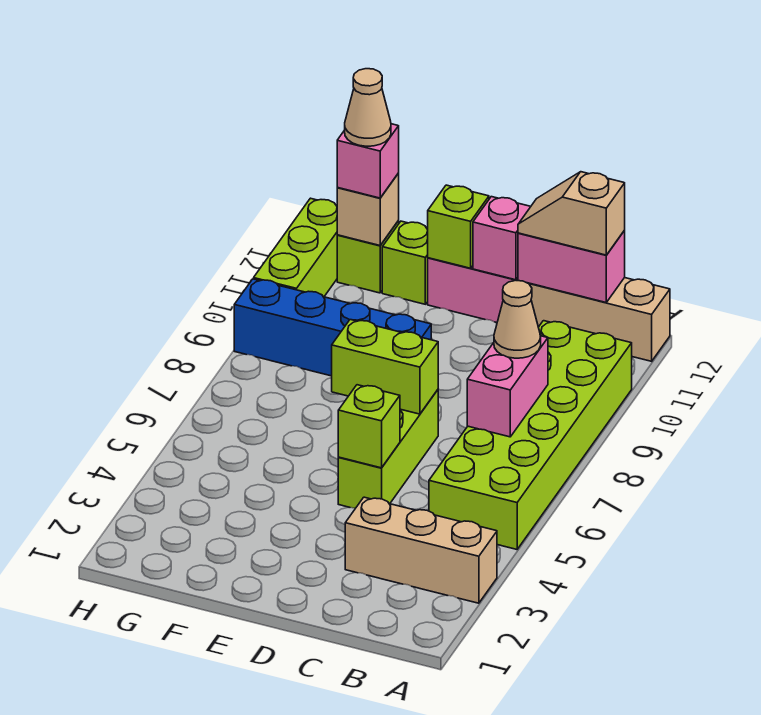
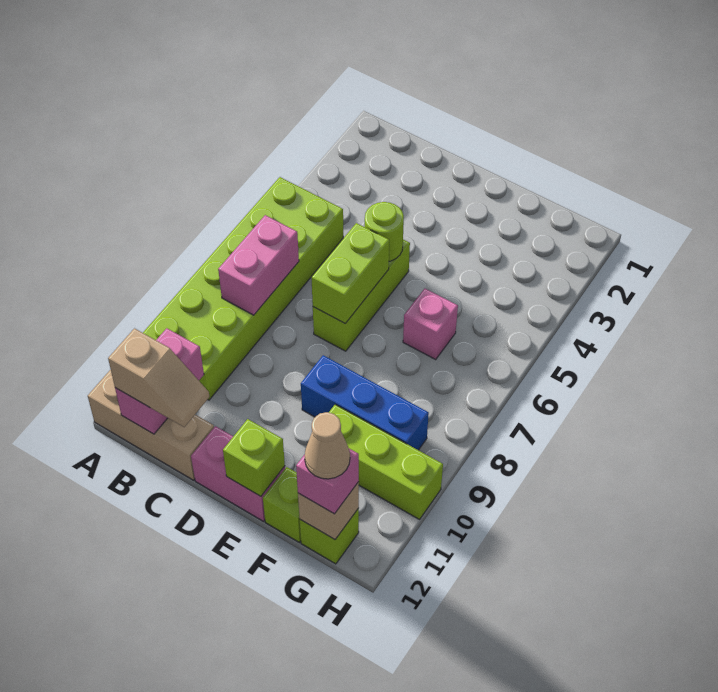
tan 1x3 brick [345,497,497,603] -> none
tan 1x1 cone [494,280,541,358] -> none
pink 1x2 brick [518,231,625,302] -> pink 1x2 brick turned to [115,328,204,434]
lime 1x1 brick [338,385,400,468] -> lime 1x1 round brick [365,202,404,261]
lime 1x2 brick [332,320,438,414] -> lime 1x2 brick turned to [311,223,389,323]
pink 1x1 brick [473,197,531,280] -> pink 1x1 brick moved to [403,289,458,359]
blue 1x4 brick [234,279,431,376] -> blue 1x3 brick [301,355,429,450]
lime 1x3 brick [254,198,337,297] -> lime 1x3 brick turned to [329,405,443,519]

